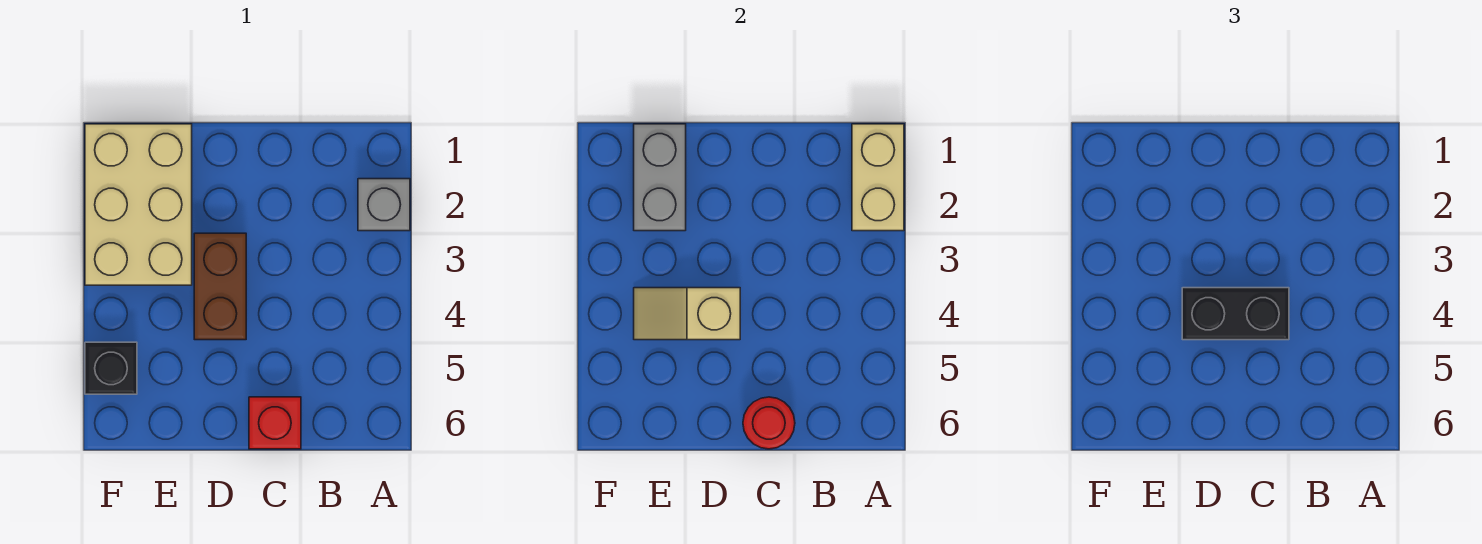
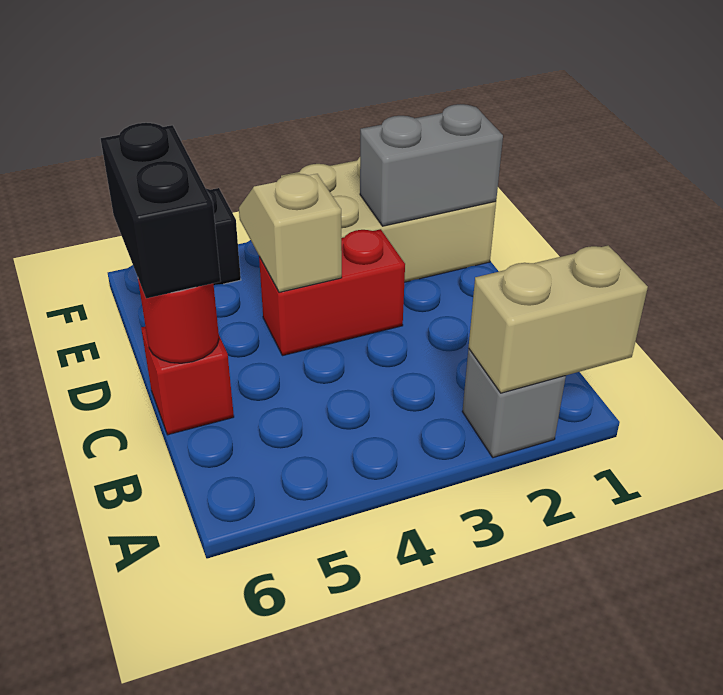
black 1x2 brick [1182,288,1289,340] -> black 1x2 brick moved to [101,123,221,298]
brown 1x2 brick [194,233,246,340] -> red 1x2 brick [259,229,405,356]

